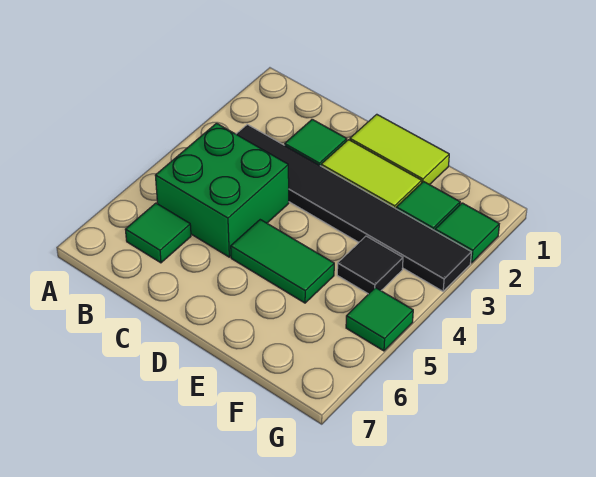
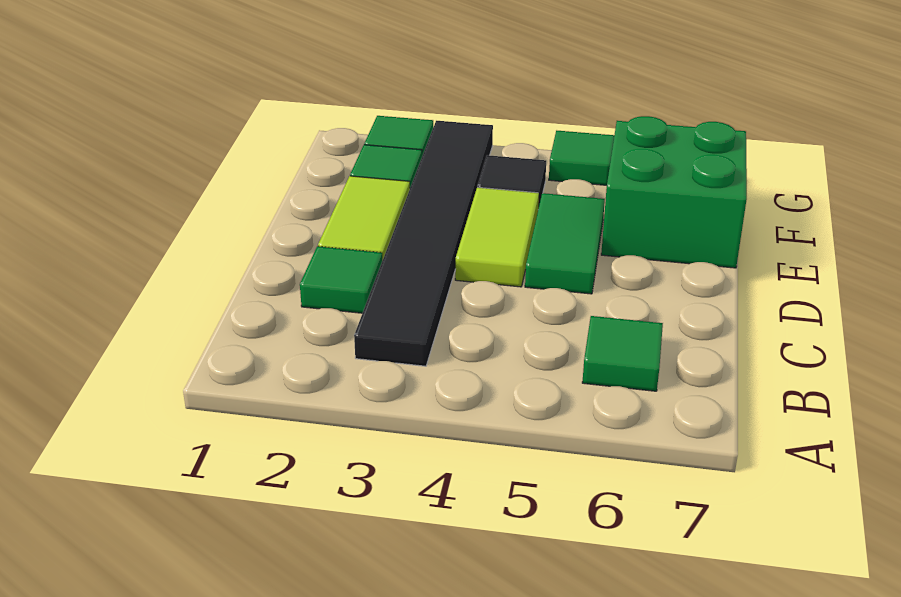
green 2x2 brick [155,123,289,257] -> green 2x2 brick moved to [601,116,747,268]
lime 1x2 tile [350,114,449,185] -> lime 1x2 tile moved to [455,187,539,287]

